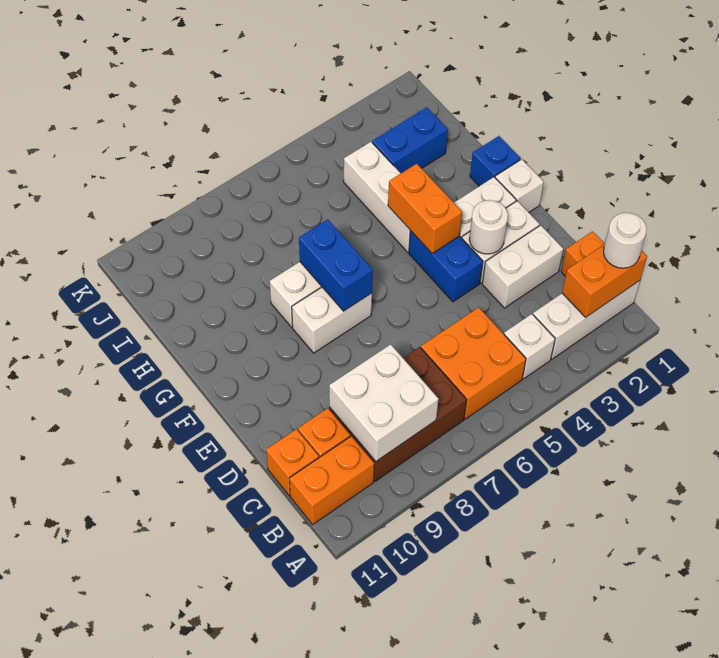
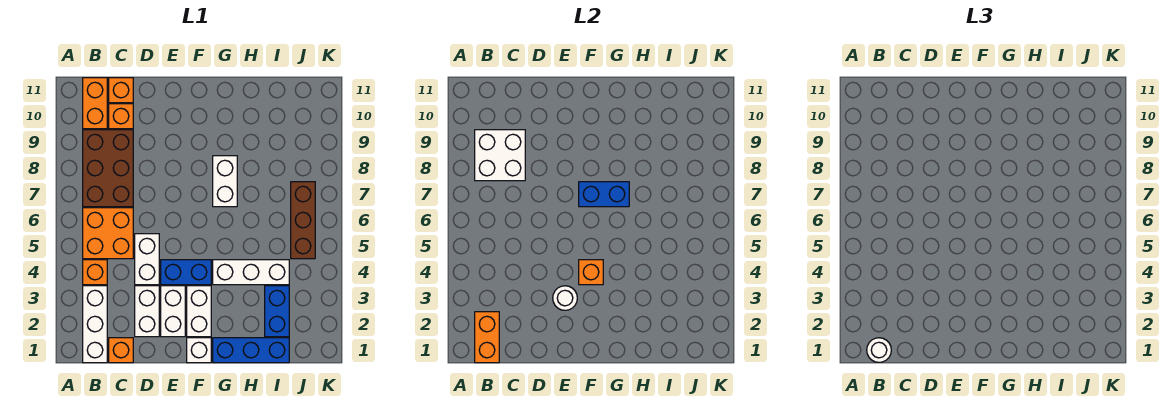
white 1x1 brick [504,314,555,379] -> orange 1x1 brick [83,260,107,285]
orange 1x2 brick [388,164,462,253] -> orange 1x1 brick [579,260,603,285]
white 1x2 brick [292,287,372,353] -> white 1x2 brick moved to [135,234,159,285]
blue 1x1 brick [470,136,521,186] -> blue 1x3 brick [213,338,289,363]
none -> brown 1x3 brick [291,182,315,259]

